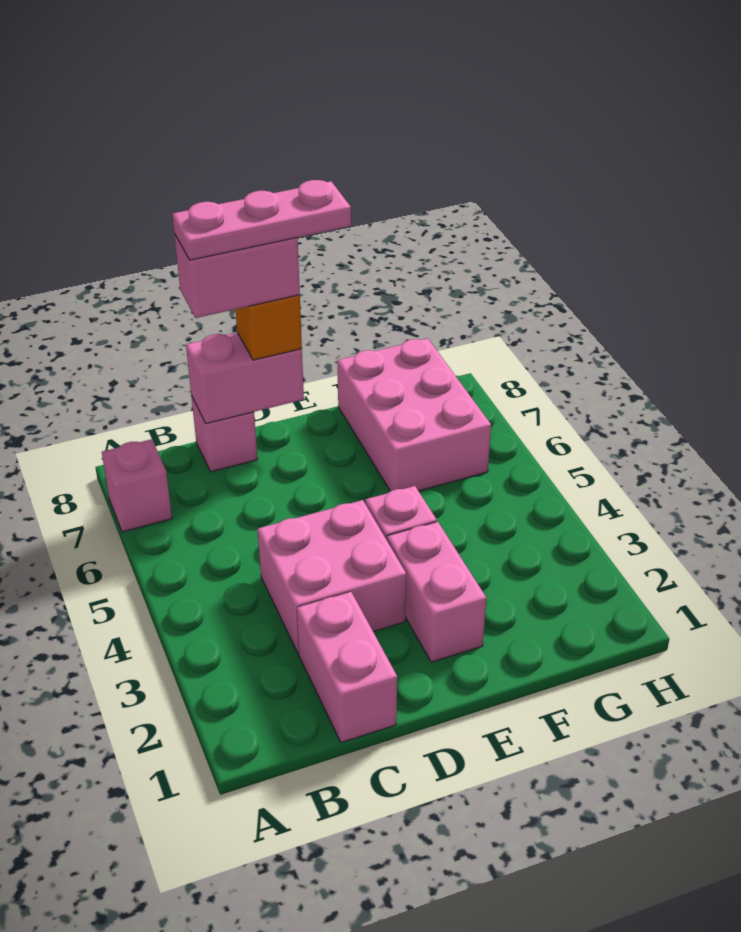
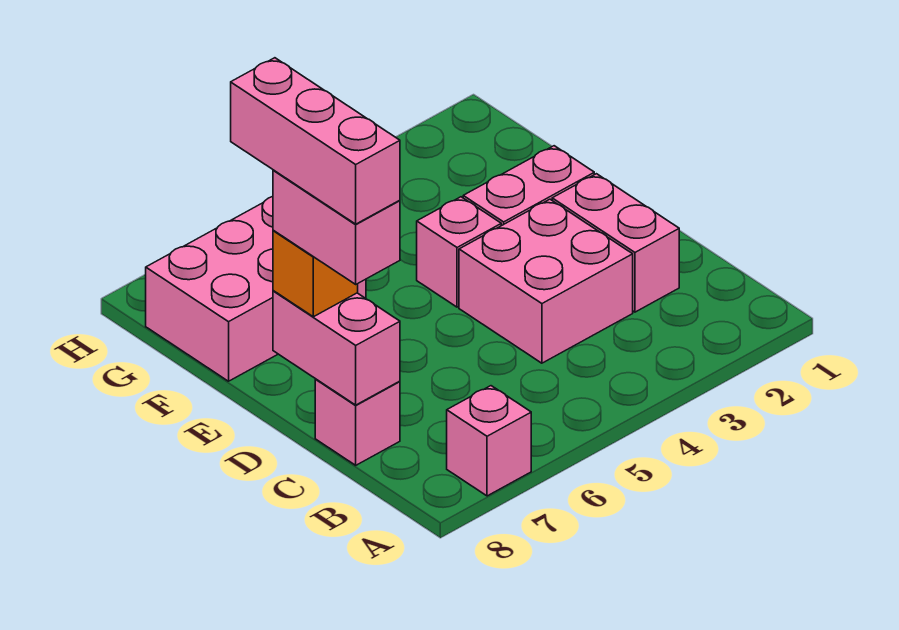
pink 1x2 brick [297,592,397,743] -> pink 1x2 brick turned to [552,174,679,312]
pink 1x3 plate [172,180,351,260] -> pink 1x3 brick [231,58,400,224]

